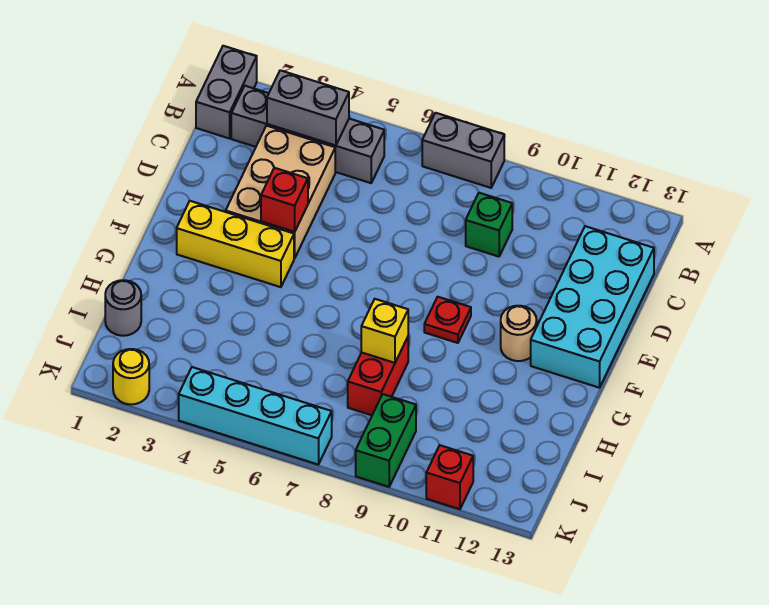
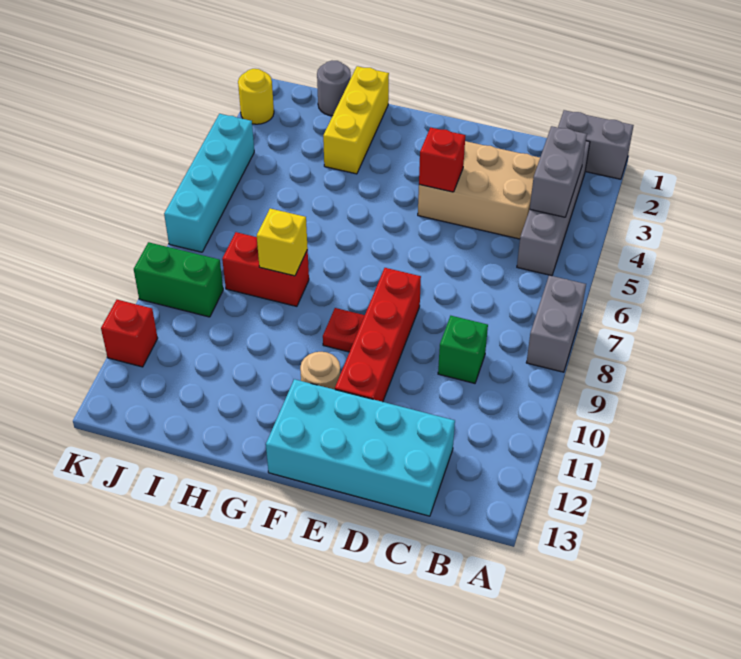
none -> red 1x4 brick [335,268,421,402]
yellow 1x3 brick [177,201,294,287] -> yellow 1x3 brick moved to [323,66,389,174]

